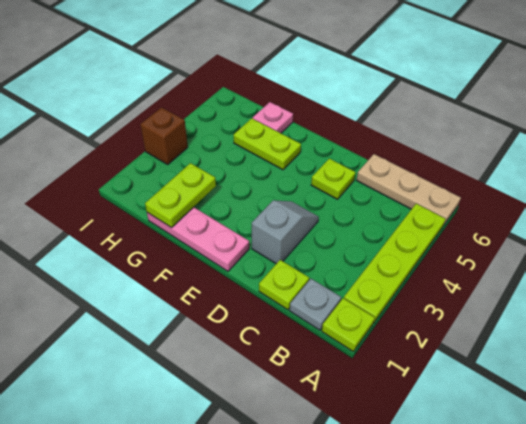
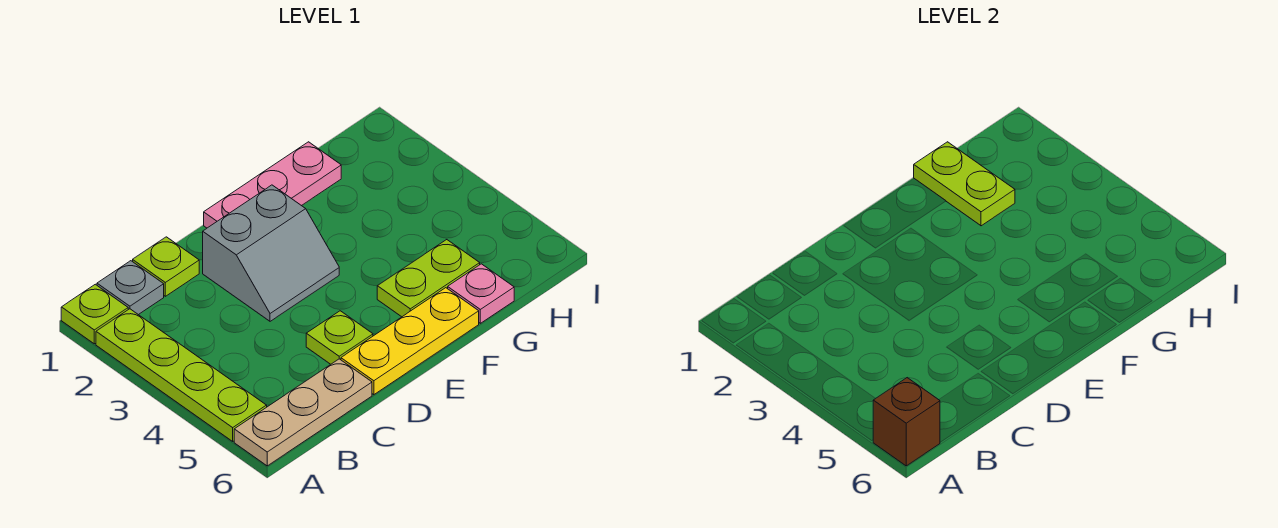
grey 1x2 slope [252,200,319,264] -> grey 2x2 slope [203,185,339,321]
none -> yellow 1x3 plate [341,288,479,395]
brown 1x1 brick [140,107,188,164] -> brown 1x1 brick moved to [873,378,940,466]

